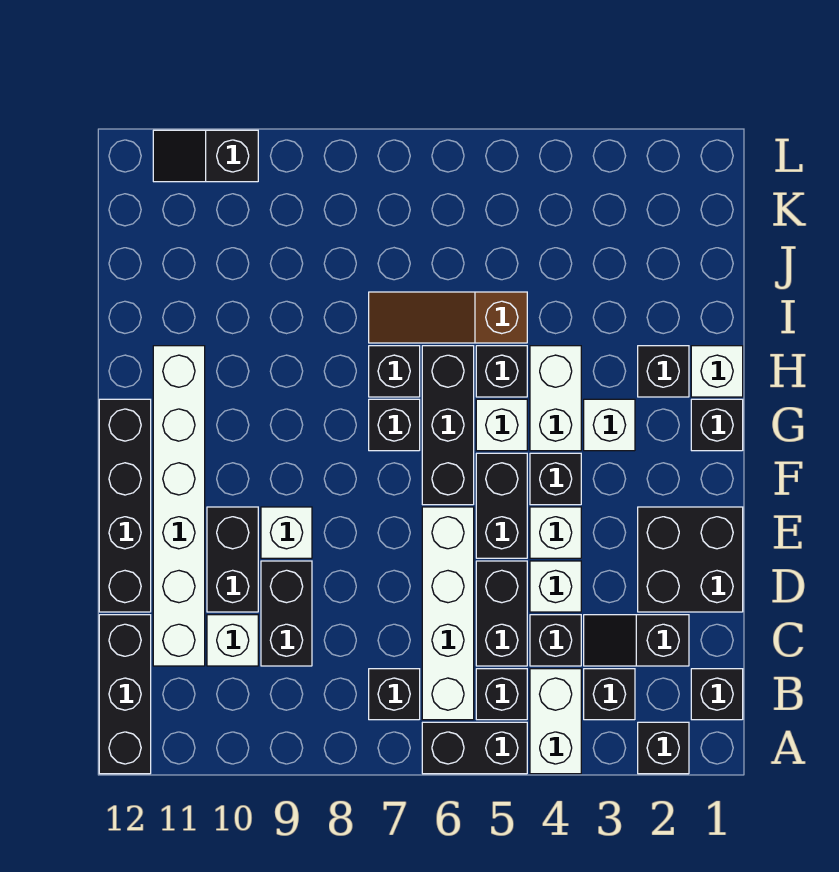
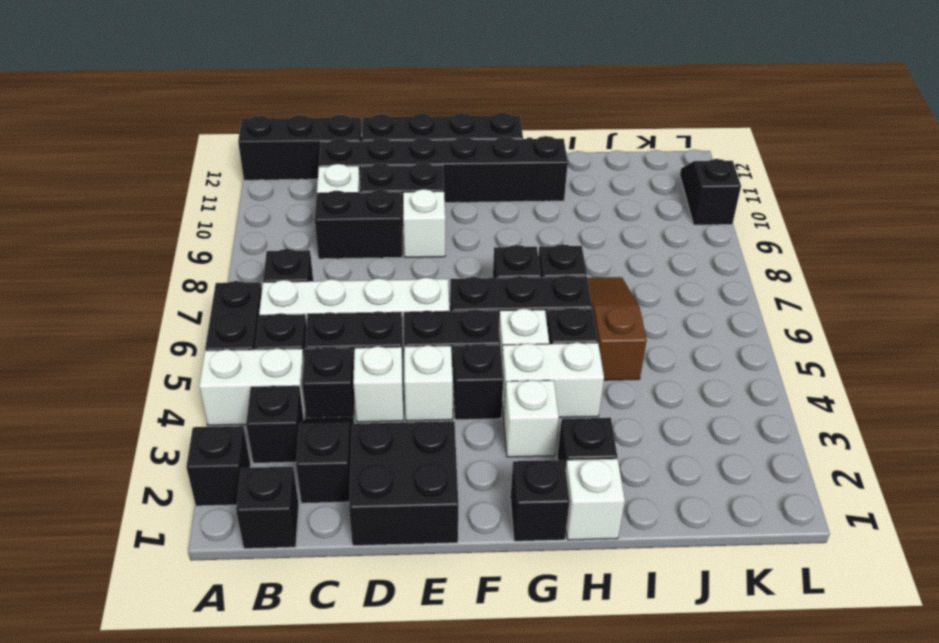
white 1x6 brick [153,346,205,666] -> black 1x6 brick [319,136,568,203]

